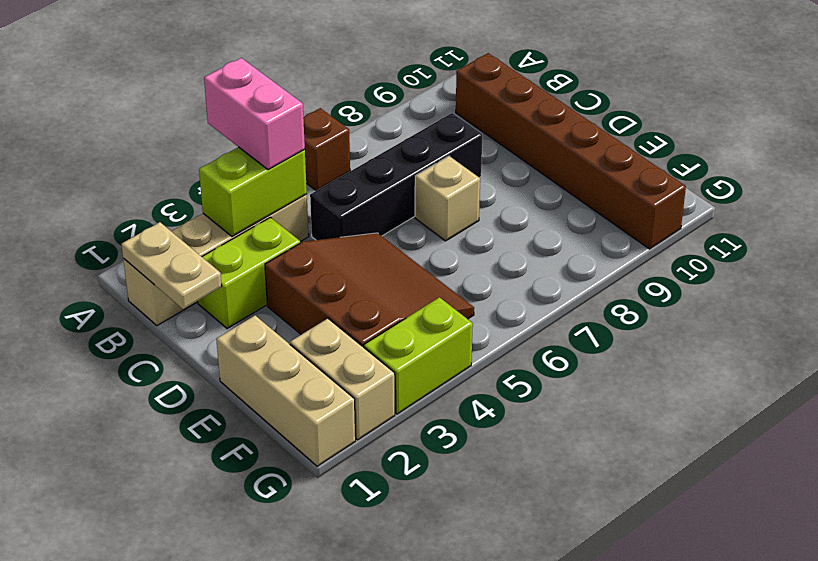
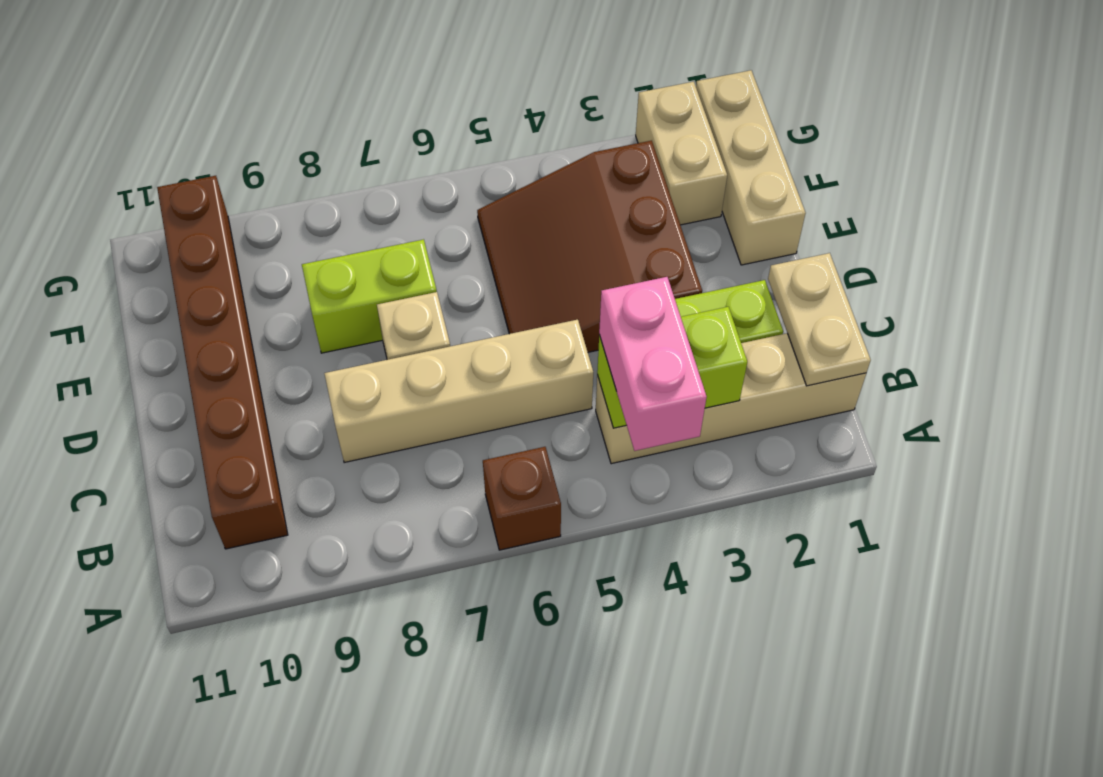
black 1x4 brick [310,113,482,240] -> tan 1x4 brick [324,320,593,463]
lime 1x2 brick [364,297,473,414] -> lime 1x2 brick moved to [302,239,437,353]

